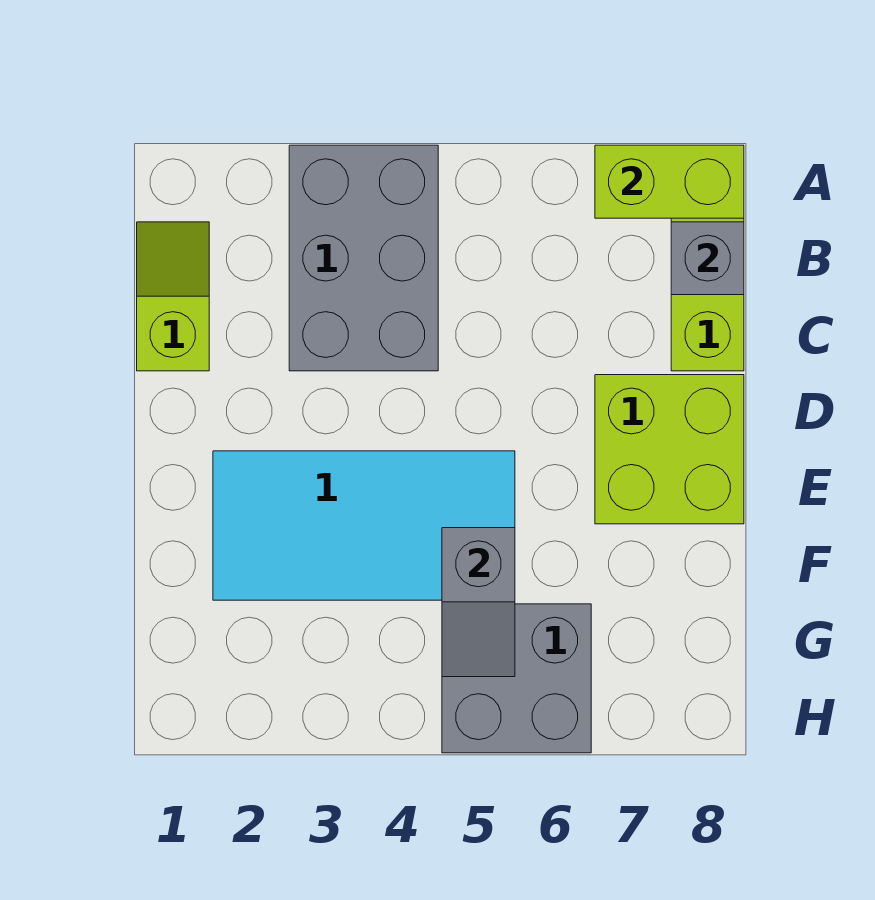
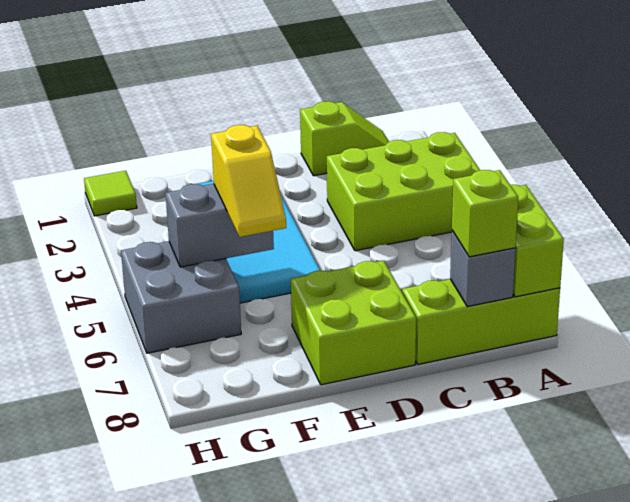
grey 2x3 brick [289,145,438,371] -> lime 2x3 brick [327,132,480,251]
none -> lime 1x1 brick [452,170,518,257]
grey 1x2 slope [442,528,515,677] -> grey 1x2 brick [166,184,274,267]
none -> yellow 1x2 slope [211,125,286,237]
none -> lime 1x1 tile [84,171,137,216]

